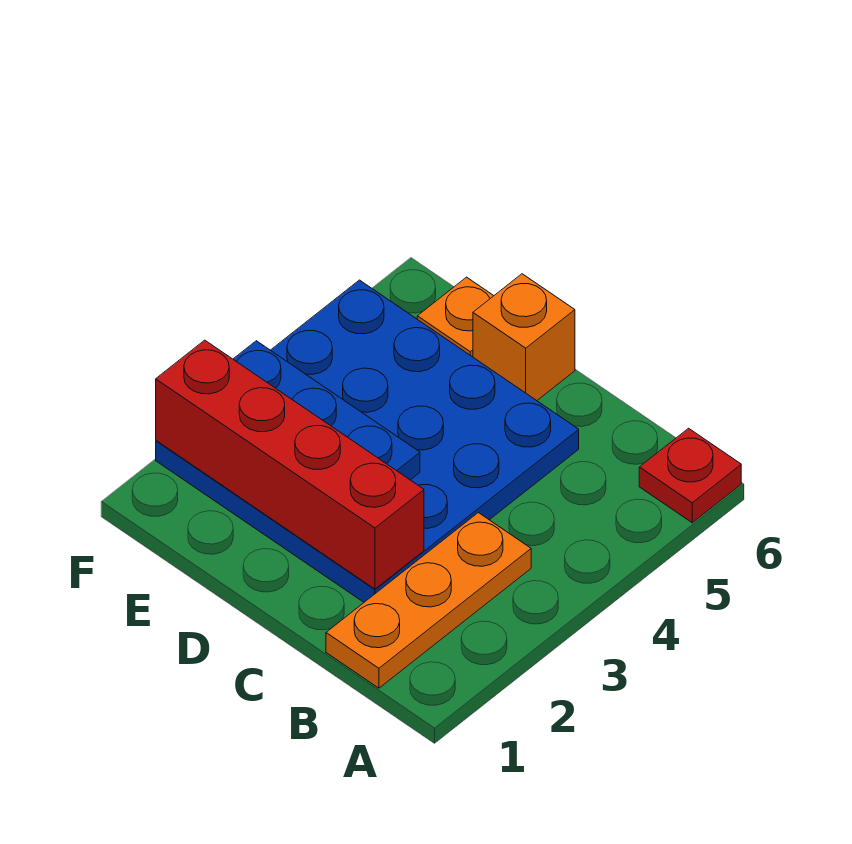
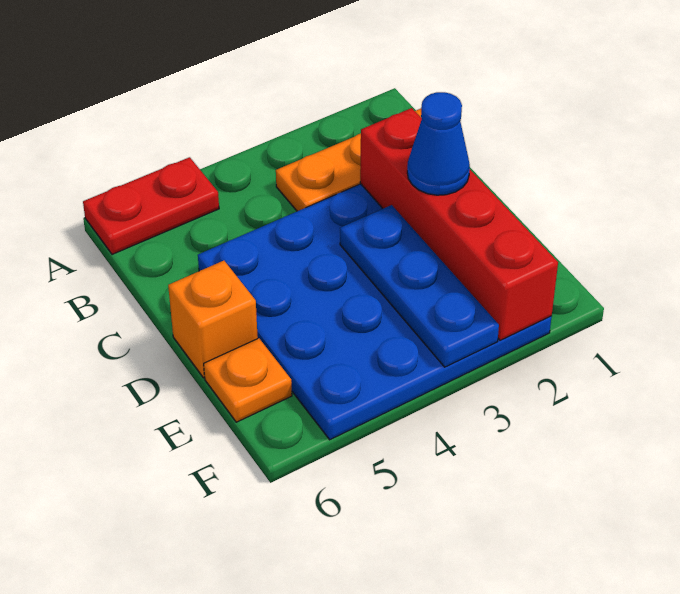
red 1x1 plate [639,428,741,523] -> red 1x2 plate [83,157,219,254]
none -> blue 1x1 cone [407,92,470,195]

